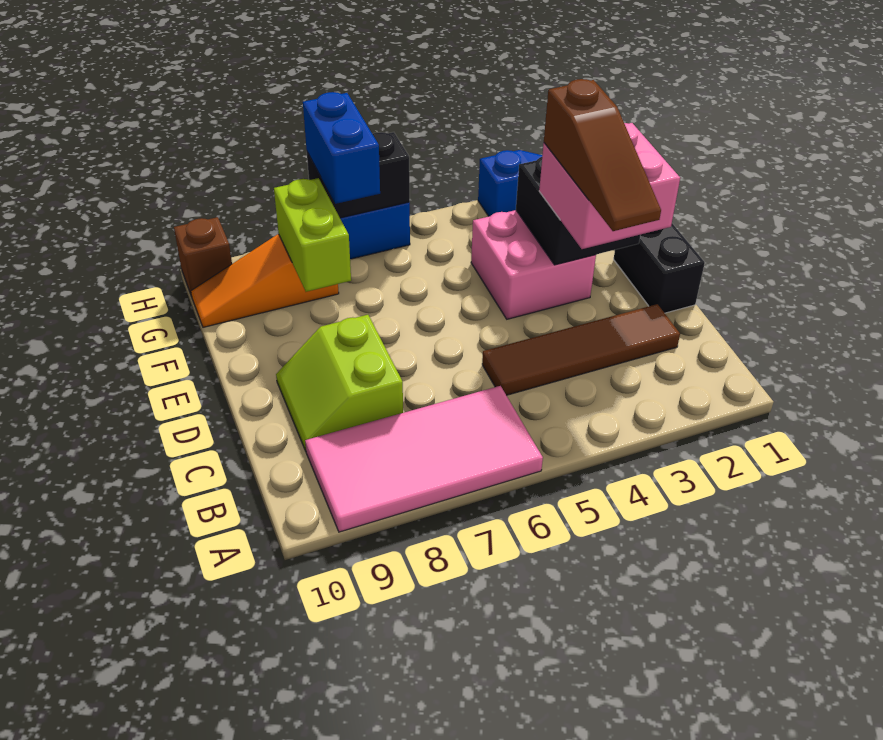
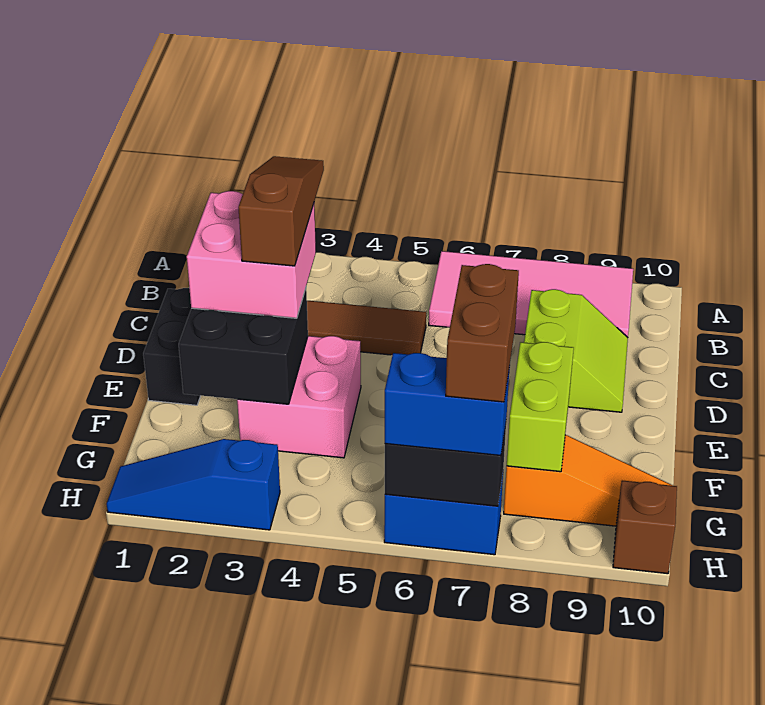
blue 1x2 brick [303,92,380,204] -> blue 1x2 brick turned to [385,353,510,456]
none -> brown 1x2 brick [446,264,519,402]

